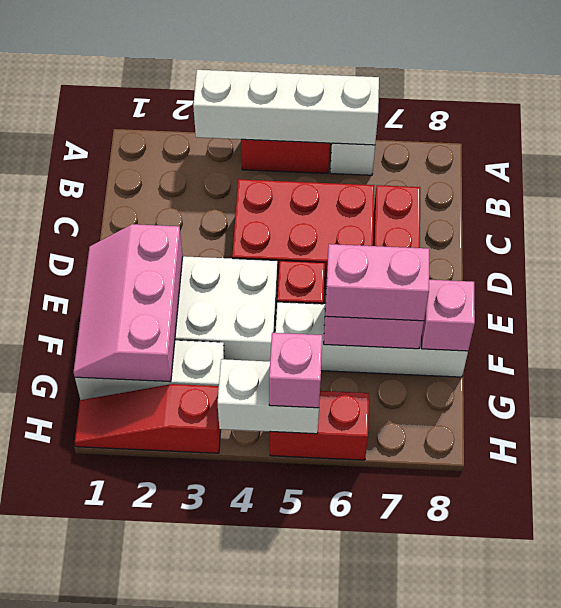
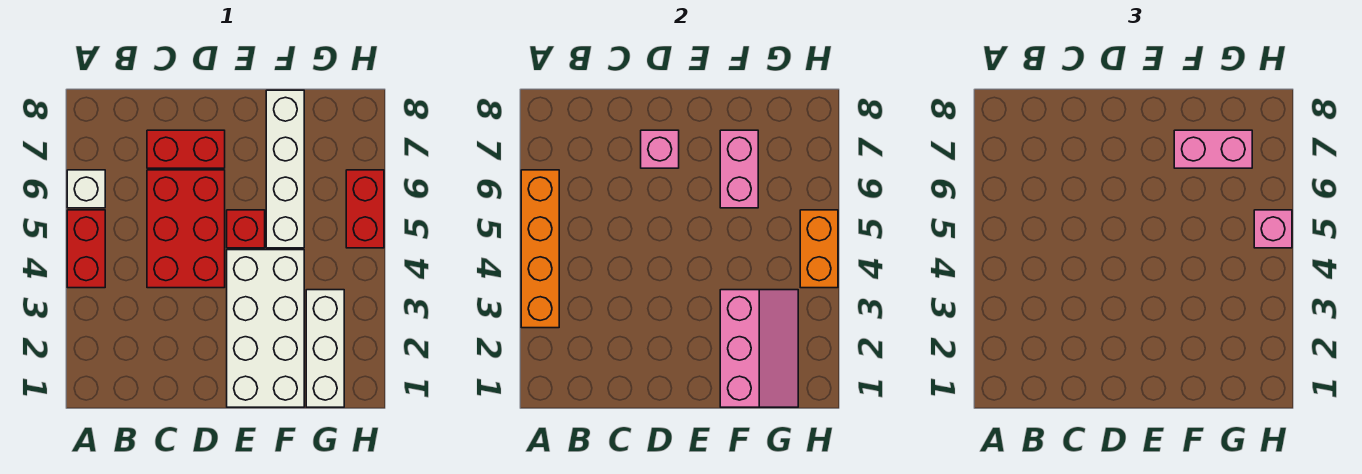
white 1x4 brick [193,70,379,145] -> orange 1x4 brick [521,170,559,328]
pink 2x3 slope [74,224,183,382] -> pink 2x3 slope turned to [720,290,798,407]
pink 1x2 brick [325,244,429,321] -> pink 1x2 brick turned to [1174,130,1252,168]
pink 1x1 brick [422,280,475,351] -> pink 1x1 brick moved to [641,130,679,168]
red 1x3 slope [75,384,221,453] -> none
white 1x2 brick [218,359,319,434] -> orange 1x2 brick [800,210,838,288]

